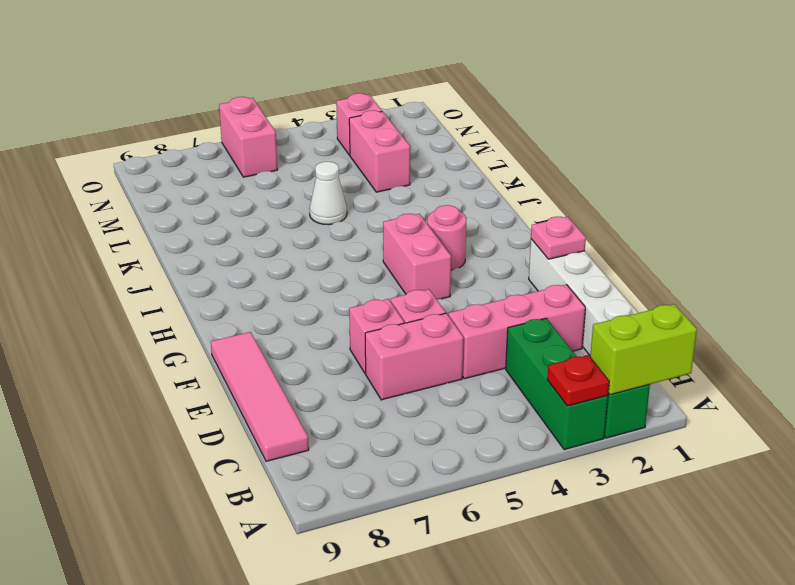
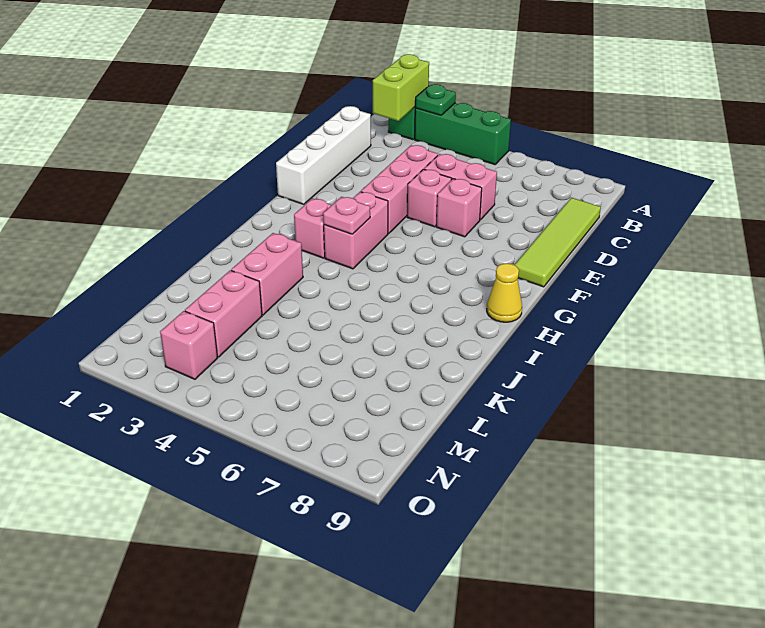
lime 1x2 brick [590,304,697,395] -> lime 1x2 brick turned to [373,54,429,121]
green 1x3 brick [506,318,608,450] -> green 1x3 brick turned to [415,103,511,165]
red 1x1 plate [547,355,609,406] -> green 1x1 plate [415,84,456,115]
pink 1x4 tile [211,332,309,461] -> lime 1x4 tile [515,198,601,287]
pink 1x3 brick [448,284,585,379] -> pink 1x3 brick turned to [361,145,438,234]
pink 1x1 plate [531,217,586,259] -> pink 1x1 plate moved to [323,197,370,234]
pink 1x1 round brick [427,205,467,270] -> pink 1x1 brick [294,198,331,258]
none -> yellow 1x1 cone [487,263,522,322]
white 1x1 cone [310,162,347,225] -> none
pink 1x2 brick [219,97,277,177] -> pink 1x2 brick moved to [231,233,303,315]

